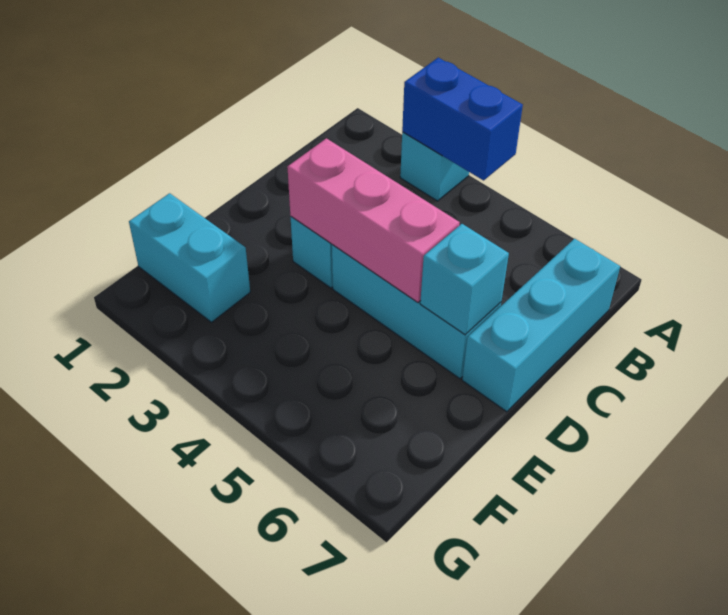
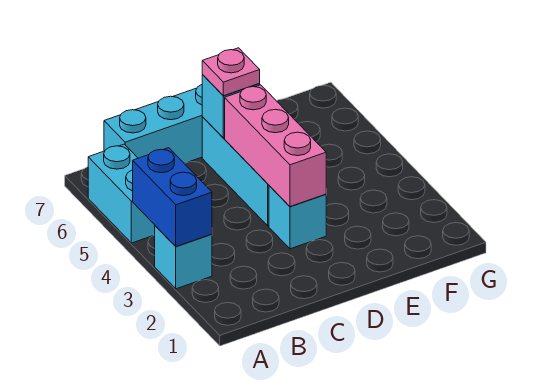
none -> pink 1x1 plate [202,48,260,96]
cyan 1x2 brick [129,193,250,322] -> cyan 1x2 brick moved to [88,144,155,243]

